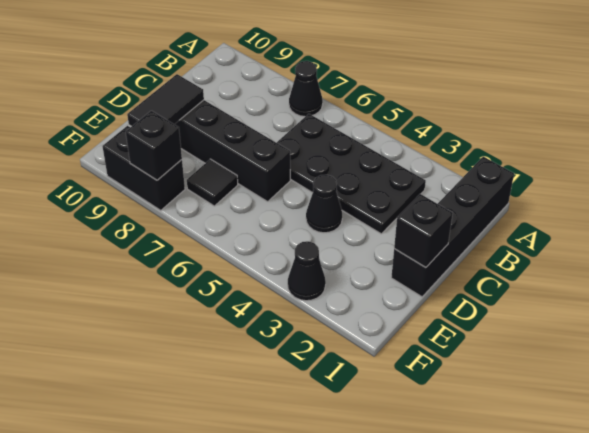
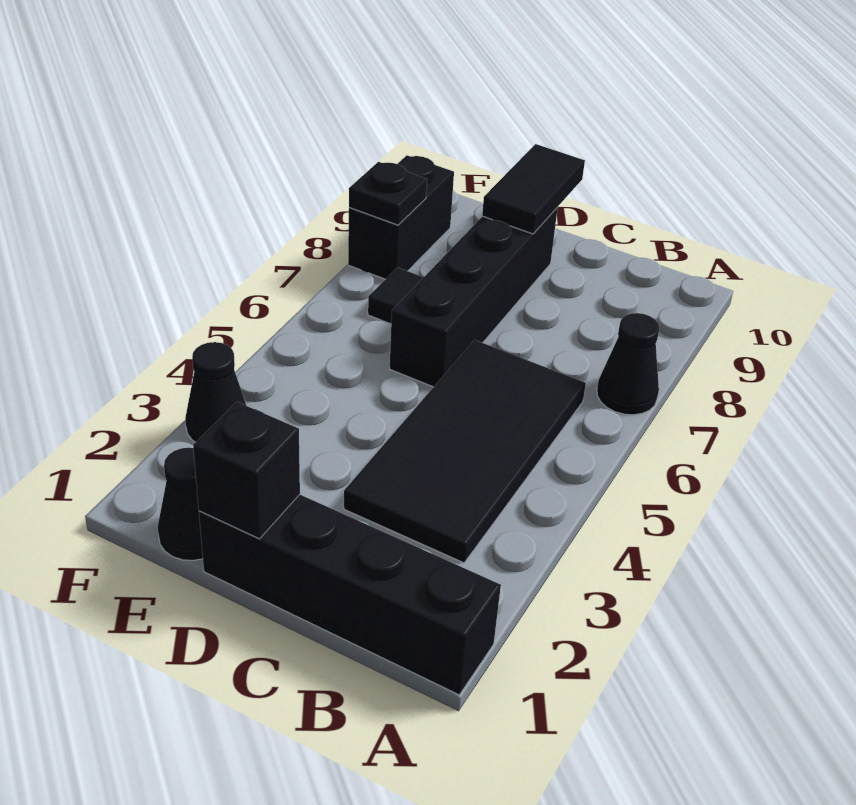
black 2x4 plate [277,114,426,234] -> black 2x4 tile [344,340,586,563]
black 1x1 cone [306,175,342,233] -> black 1x1 cone moved to [158,448,203,560]
black 1x2 tile [127,74,204,126] -> black 1x2 tile turned to [482,144,585,234]
black 1x1 brick [126,111,182,180] -> black 1x1 plate [349,162,427,225]

